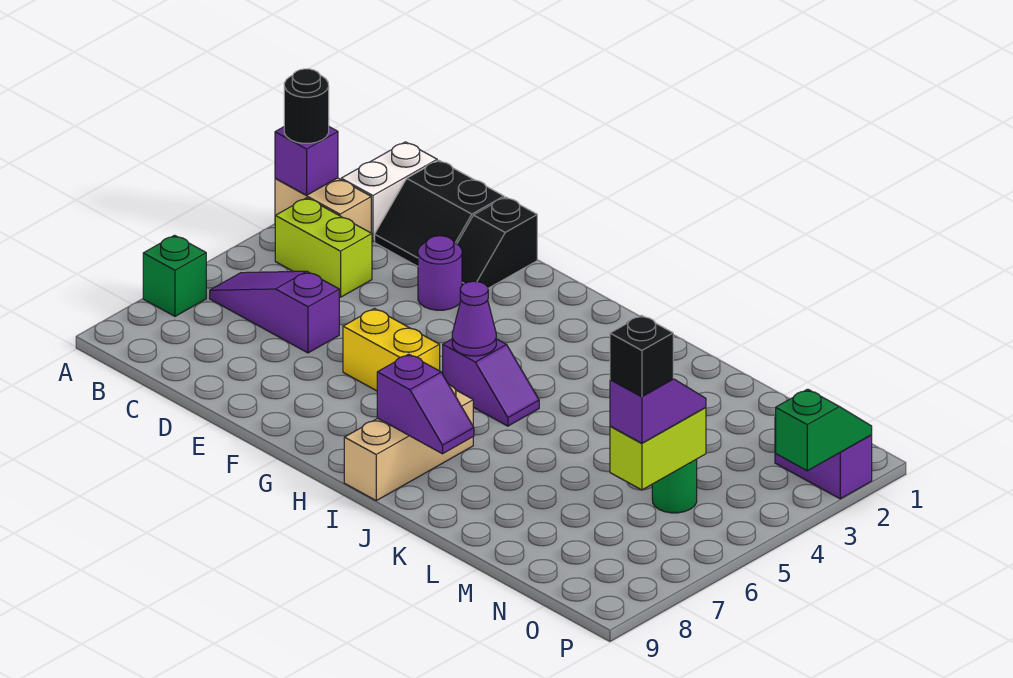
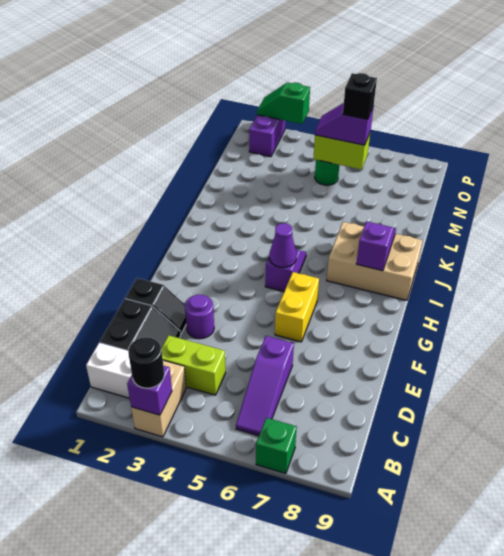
lime 1x2 brick [275,198,372,297] -> lime 1x2 brick turned to [161,335,226,395]
tan 1x3 brick [344,385,473,501] -> tan 2x3 brick [327,222,423,300]

